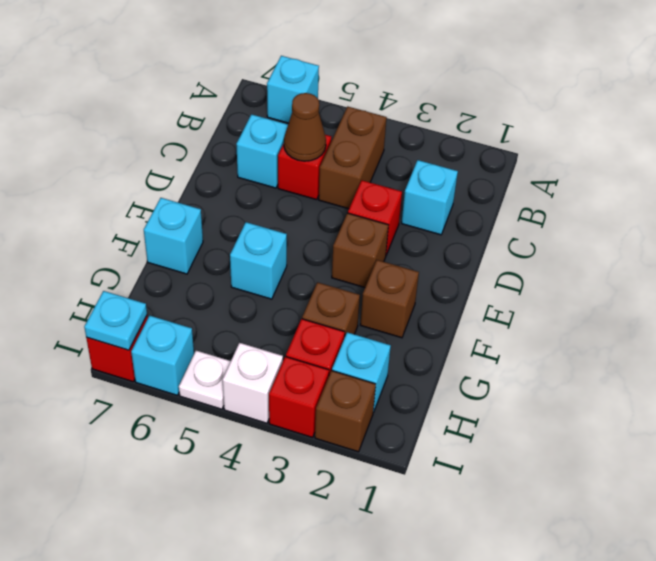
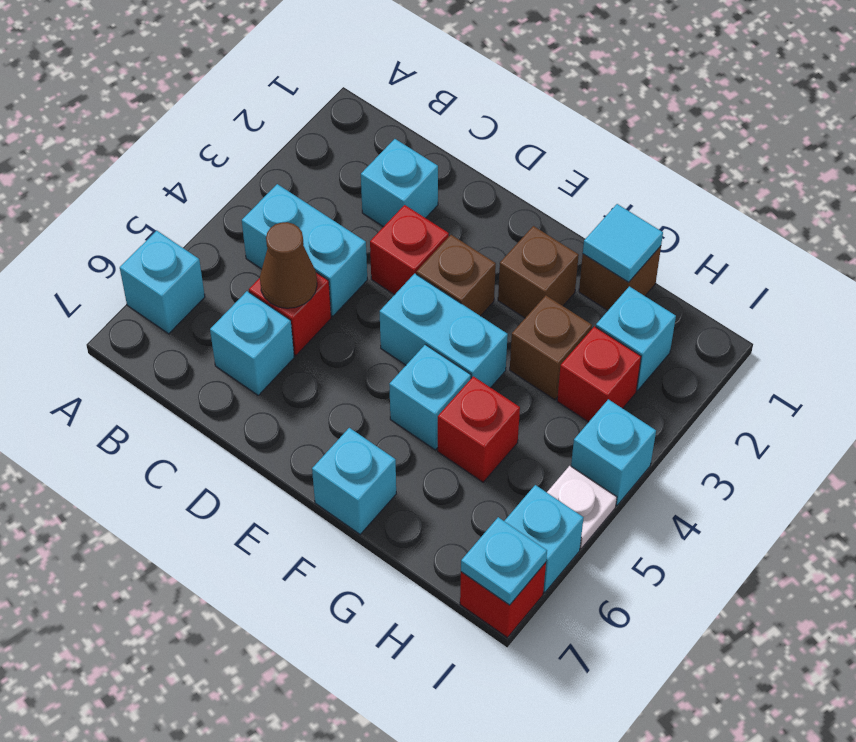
brown 1x2 brick [319,107,387,209] -> cyan 1x2 brick [242,184,367,316]
none -> cyan 1x2 brick [380,274,508,388]
none -> cyan 1x1 tile [583,204,663,282]
brown 1x1 brick [315,371,376,452] -> brown 1x1 brick moved to [579,246,661,310]
red 1x1 brick [269,357,329,437] -> red 1x1 brick moved to [438,376,520,482]
white 1x1 brick [223,343,283,423] -> cyan 1x1 brick [571,399,656,506]

